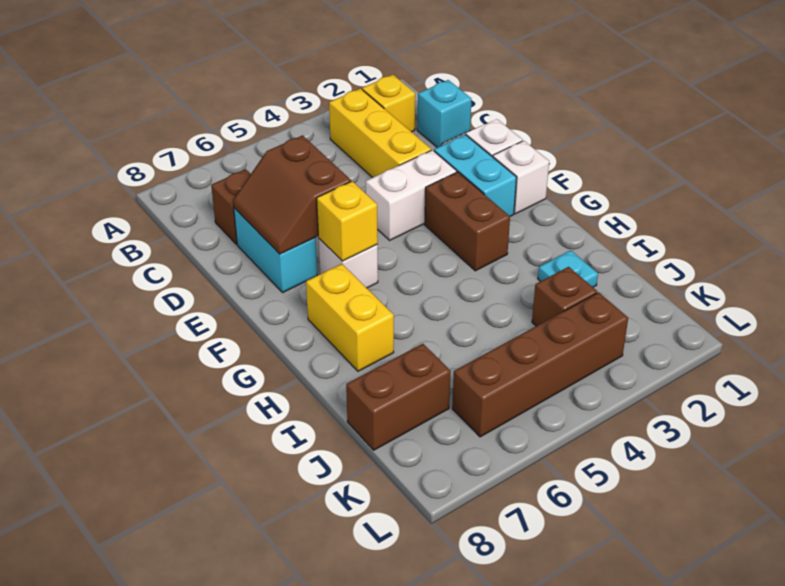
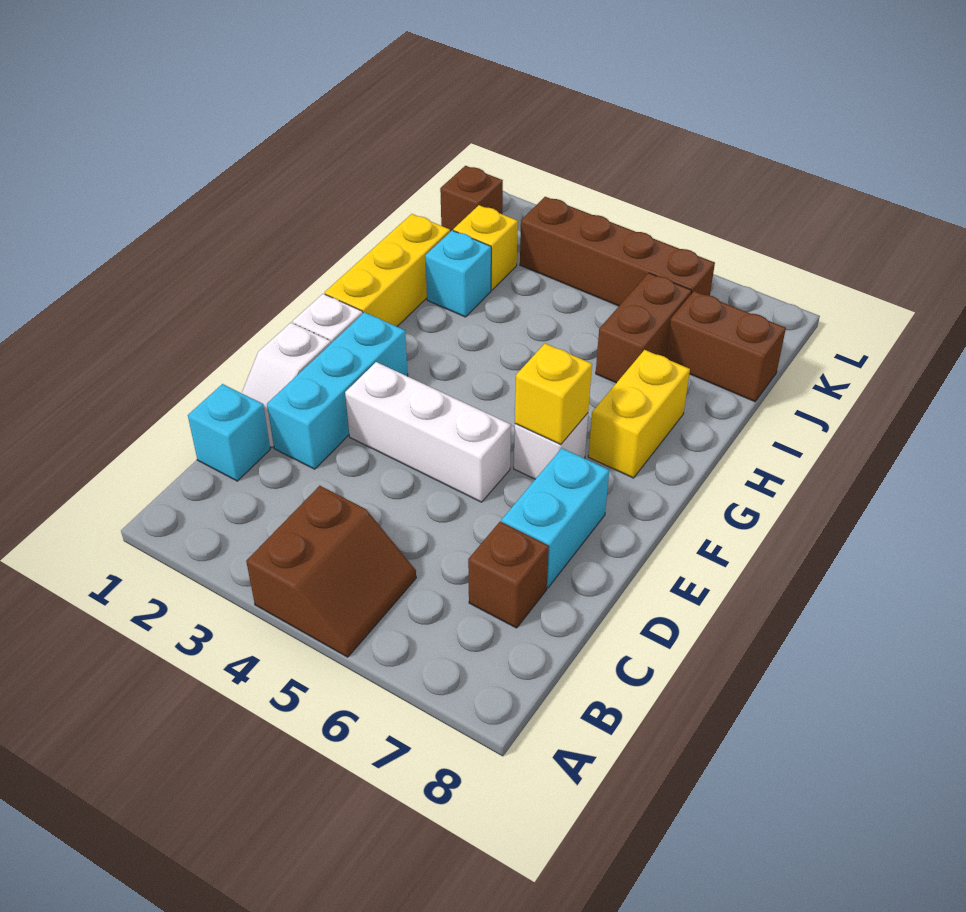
yellow 1x1 brick [362,75,415,132] -> yellow 1x1 brick moved to [453,205,518,290]
yellow 1x3 brick [329,89,431,178] -> yellow 1x3 brick moved to [325,214,450,327]
brown 2x2 slope [233,135,351,254] -> brown 2x2 slope moved to [246,486,416,657]
cyan 1x2 brick [434,135,517,216] -> cyan 1x3 brick [267,312,408,469]
white 1x2 brick [366,150,457,240] -> white 1x3 brick [345,362,511,502]
brown 1x2 brick [425,172,510,271] -> brown 1x2 brick moved to [596,273,692,383]
cyan 1x1 plate [538,250,598,287] -> cyan 1x1 brick [425,230,491,317]
brown 1x1 brick [532,267,597,326] -> brown 1x1 brick moved to [440,166,503,232]

